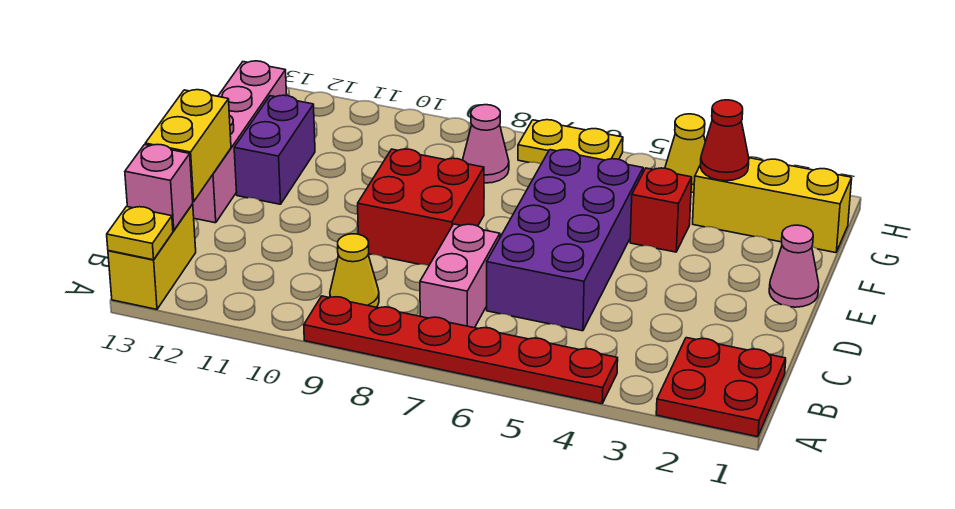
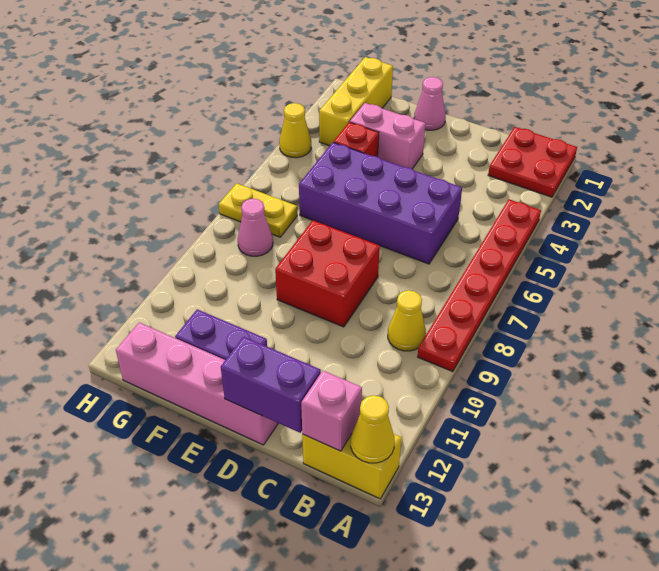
yellow 1x1 plate [107,207,173,260] -> yellow 1x1 cone [351,395,395,463]
pink 1x2 brick [420,224,500,328] -> pink 1x2 brick moved to [350,103,426,169]
yellow 1x2 brick [145,90,231,202] -> purple 1x2 brick [221,337,321,433]
red 1x1 cone [700,100,749,181] -> none
yellow 1x2 plate [518,120,623,164] -> yellow 1x2 plate turned to [219,183,297,237]

